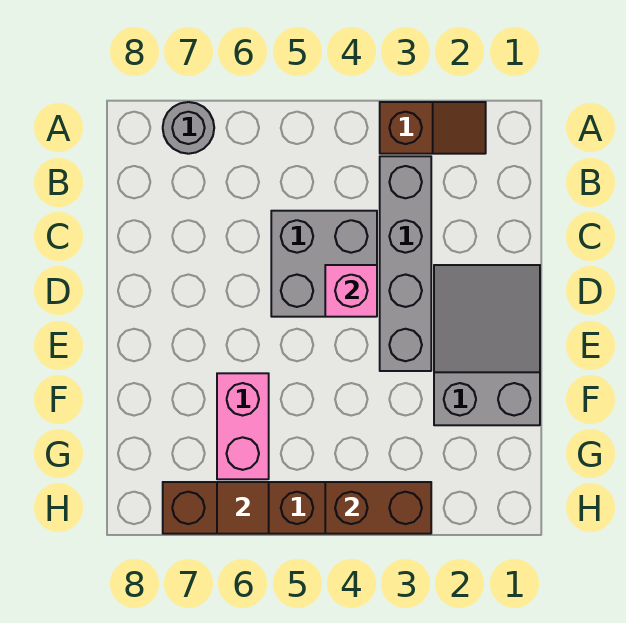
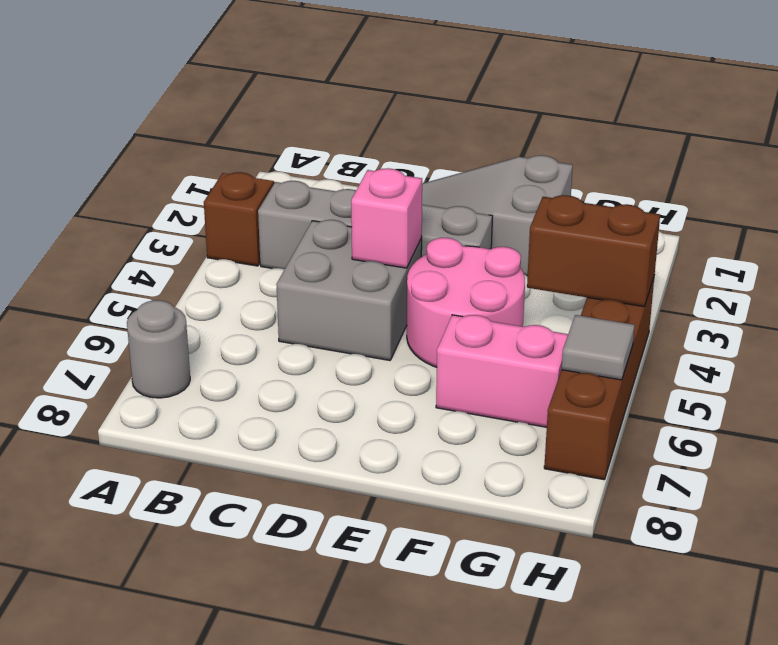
none -> pink 2x2 round brick [407,238,525,367]
brown 1x2 brick [325,482,431,534] -> brown 1x2 brick turned to [527,195,660,307]
brown 1x1 tile [217,482,269,534] -> grey 1x1 tile [562,315,635,380]

